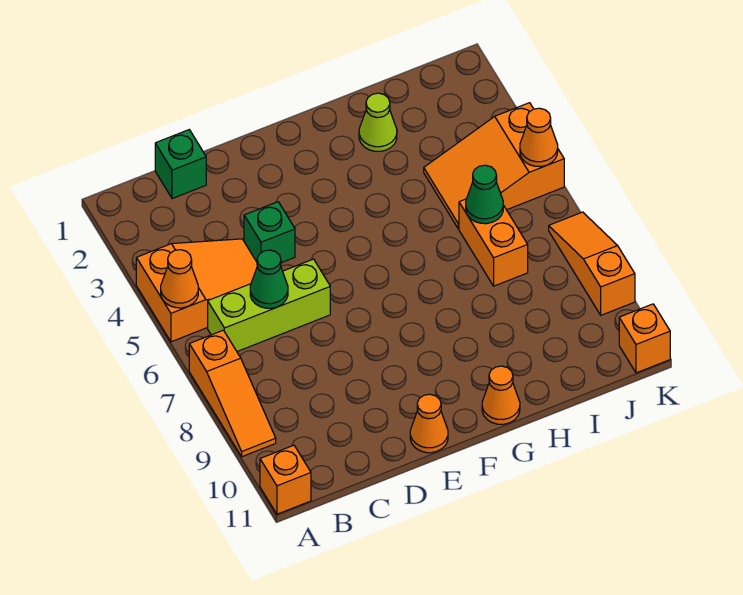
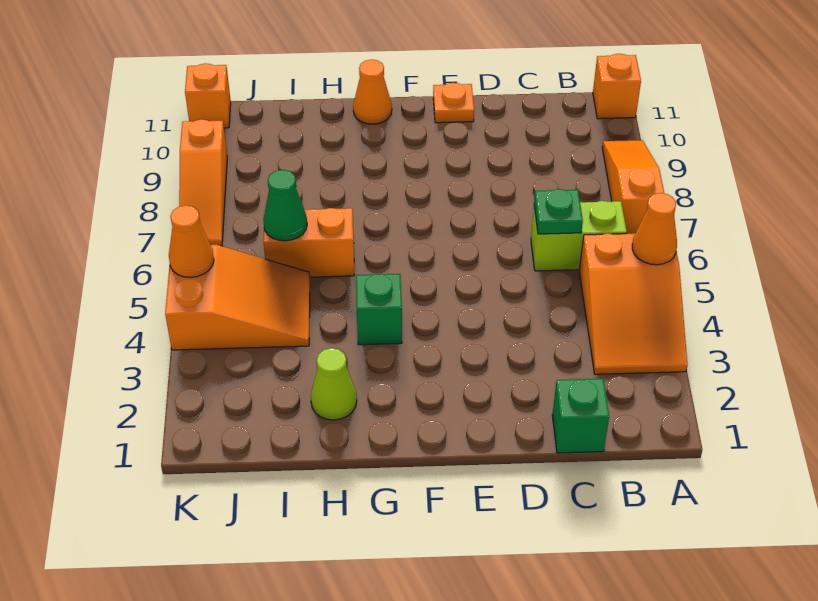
orange 2x3 slope [136,239,257,342] -> orange 2x3 slope turned to [579,233,687,374]
lime 1x3 brick [208,259,330,351] -> lime 1x2 brick [531,201,627,271]
green 1x1 cone [250,250,288,308] -> green 1x1 plate [534,189,583,234]
green 1x1 brick [244,202,295,263] -> green 1x1 brick moved to [356,274,402,345]
orange 1x1 cone [410,394,448,453] -> orange 1x1 plate [433,83,474,123]
orange 1x2 brick [459,199,528,286] -> orange 1x2 brick turned to [263,208,354,277]

